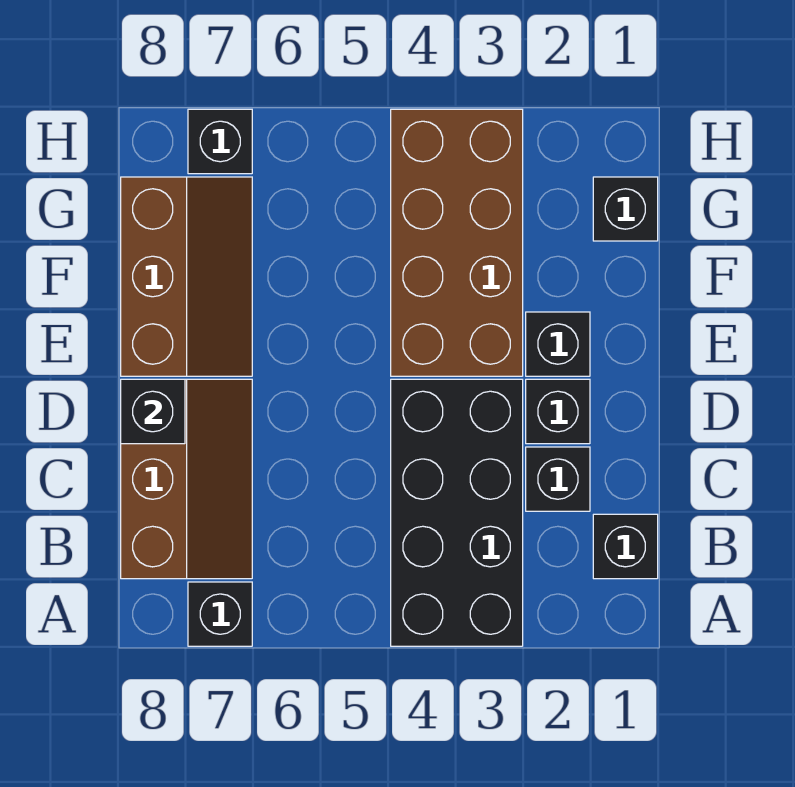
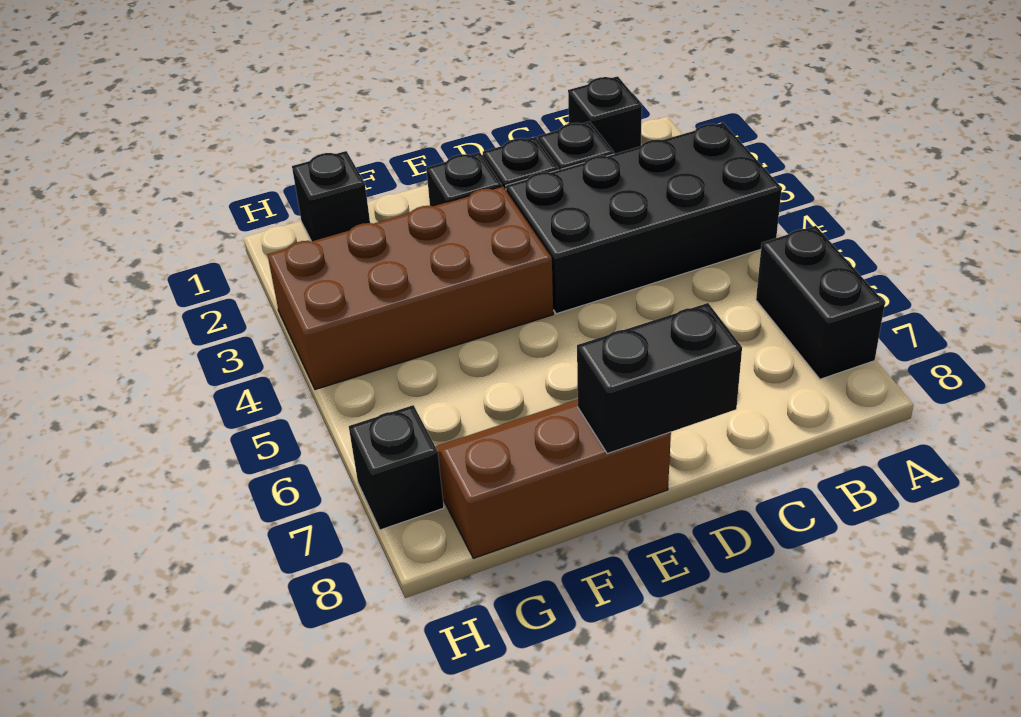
black 1x1 brick [188,582,252,646] -> black 1x2 brick [756,226,885,379]
brown 2x3 slope [121,379,252,579] -> none
black 1x1 brick [121,379,185,444] -> black 1x2 brick [577,303,742,454]

